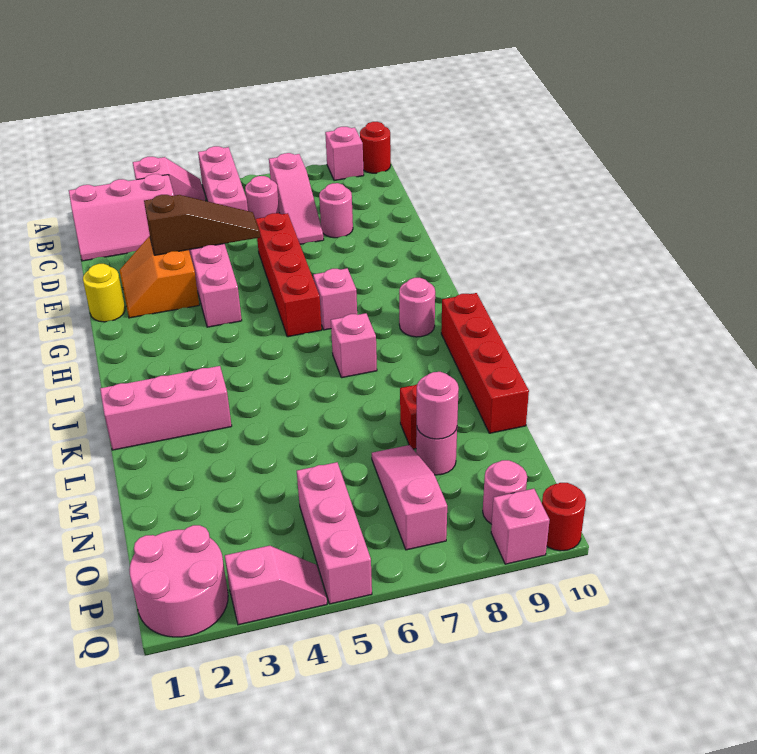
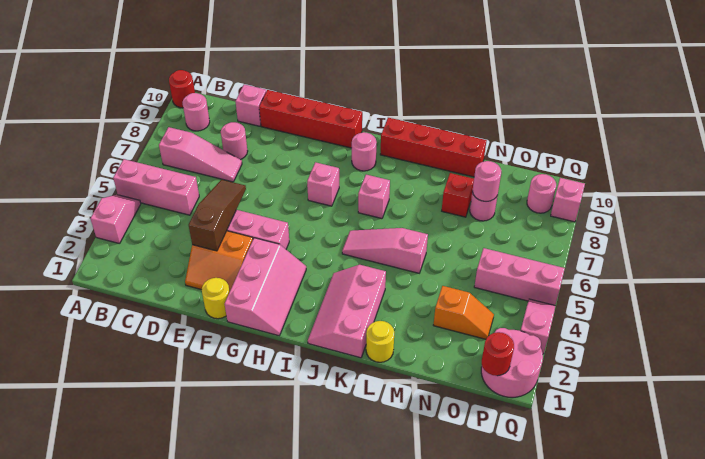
pink 1x1 brick [325,127,364,181] -> pink 1x1 brick moved to [235,84,266,126]
pink 2x3 slope [69,174,174,261] -> pink 2x3 slope moved to [225,238,306,336]
pink 1x1 round brick [245,176,280,219] -> pink 1x1 round brick moved to [183,93,210,131]
red 1x4 brick [255,213,322,337] -> red 1x4 brick moved to [259,90,362,148]
none -> yellow 1x1 round brick [366,321,394,362]
none -> orange 1x2 slope [434,286,494,339]
pink 1x3 slope [372,445,447,550] -> pink 1x3 slope moved to [342,228,428,273]
red 1x1 round brick [542,483,586,551] -> red 1x1 round brick moved to [482,332,514,376]

